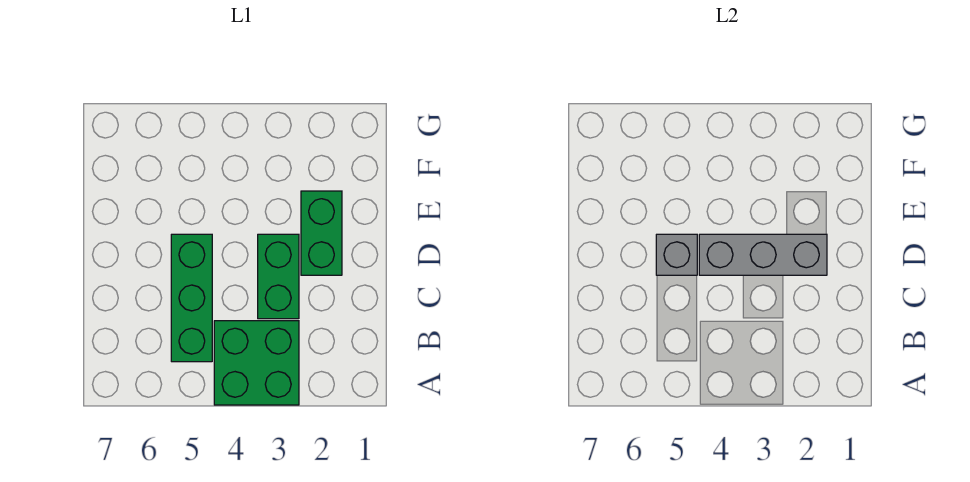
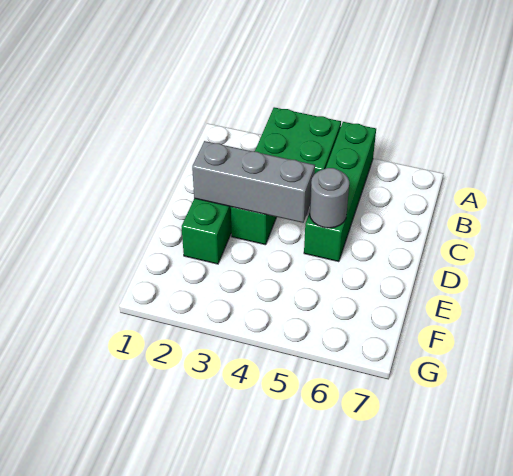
green 1x3 brick [171,234,212,362] -> green 1x4 brick [304,122,376,262]
grey 1x1 brick [656,234,697,275] -> grey 1x1 round brick [310,168,349,228]

